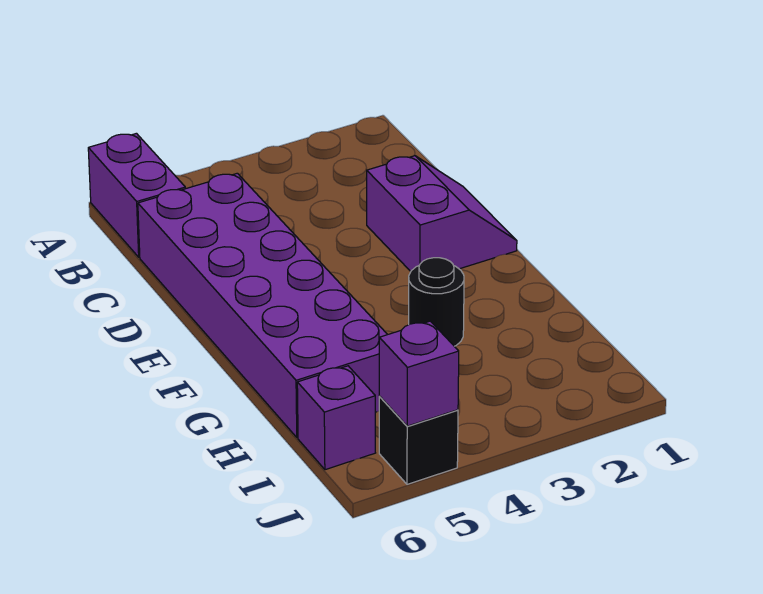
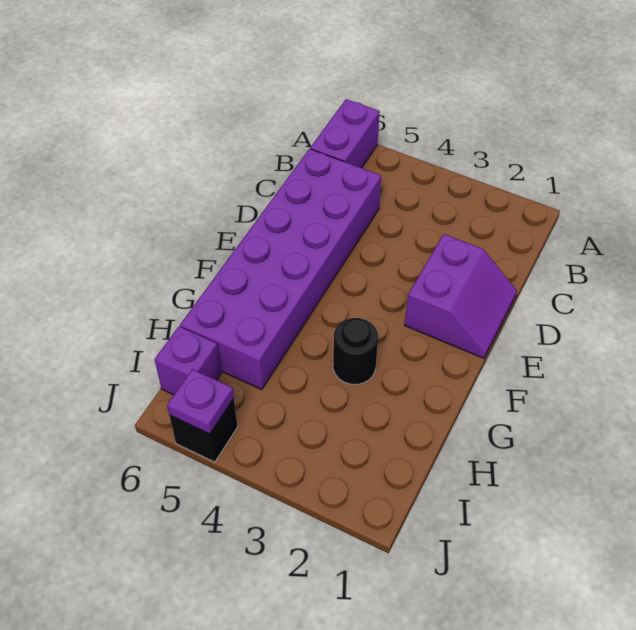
purple 1x1 brick [379,321,459,426] -> purple 1x1 plate [167,369,234,434]

